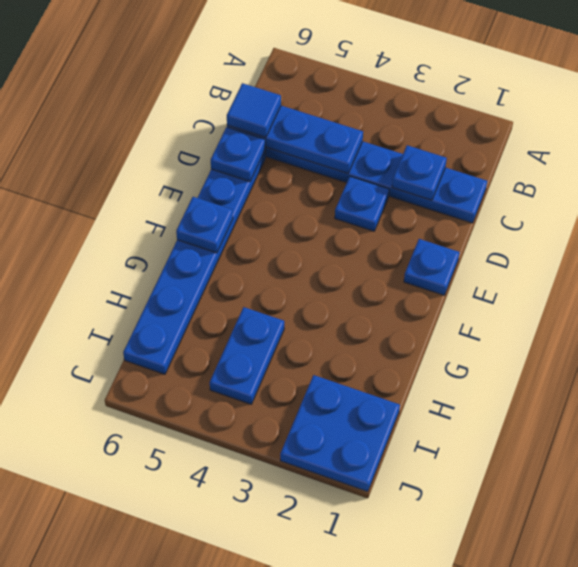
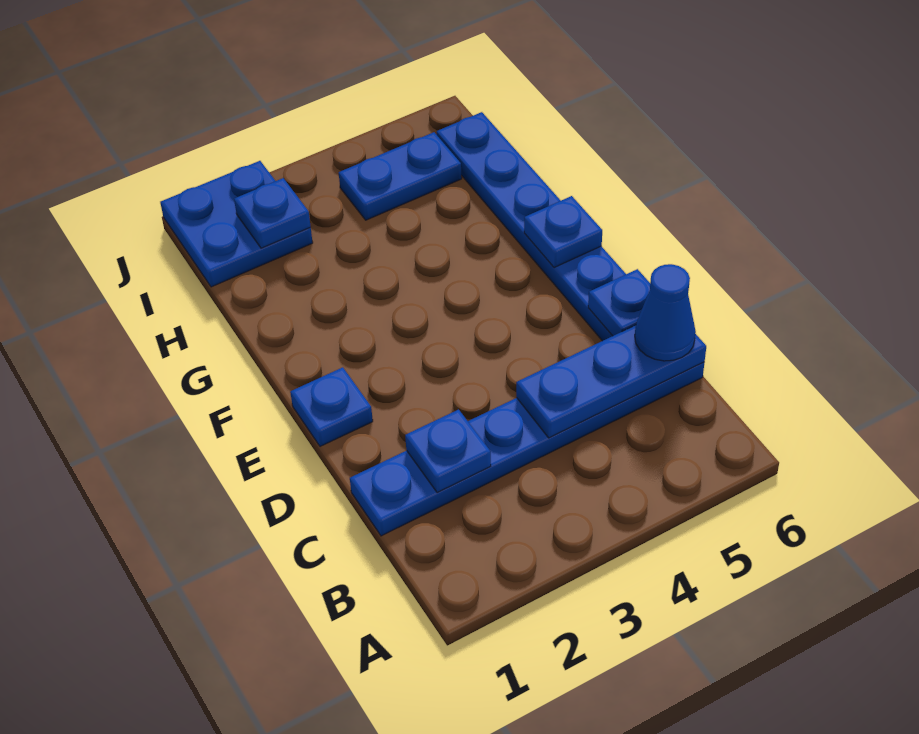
blue 1x1 tile [227,83,281,137] -> blue 1x1 cone [635,264,696,361]
blue 1x1 plate [335,176,389,231] -> blue 1x1 plate moved to [234,178,311,248]
blue 1x2 plate [210,307,284,404] -> blue 1x2 plate turned to [339,132,462,220]

